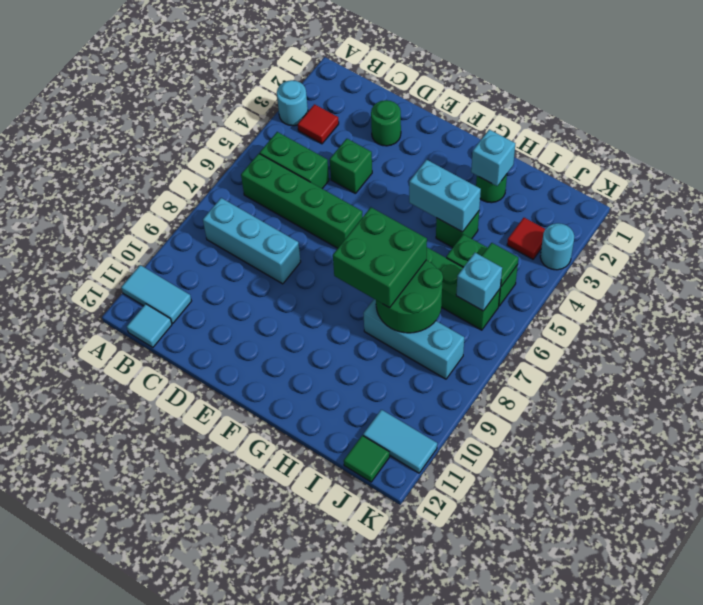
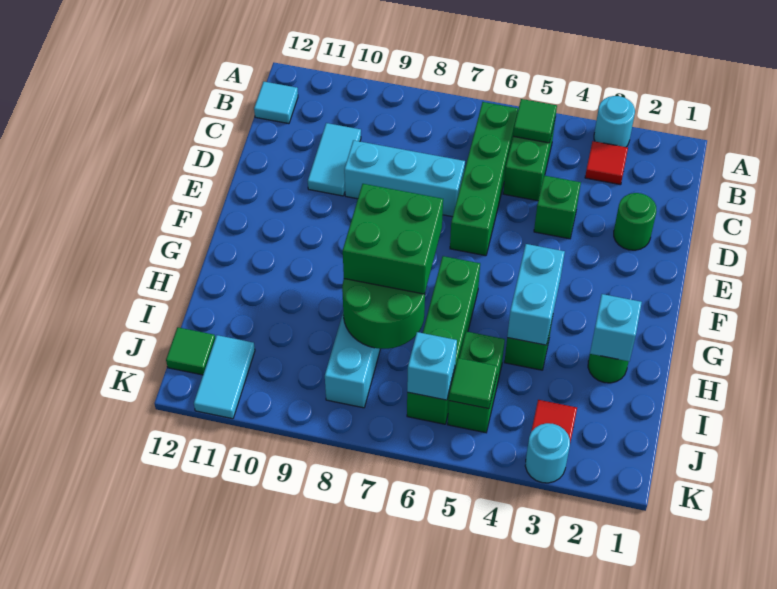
cyan 1x2 tile [121,265,191,323] -> cyan 1x2 tile moved to [308,123,361,196]
none -> green 1x1 tile [513,99,557,143]
cyan 1x3 brick [203,198,301,284] -> cyan 1x3 brick turned to [344,140,465,217]

